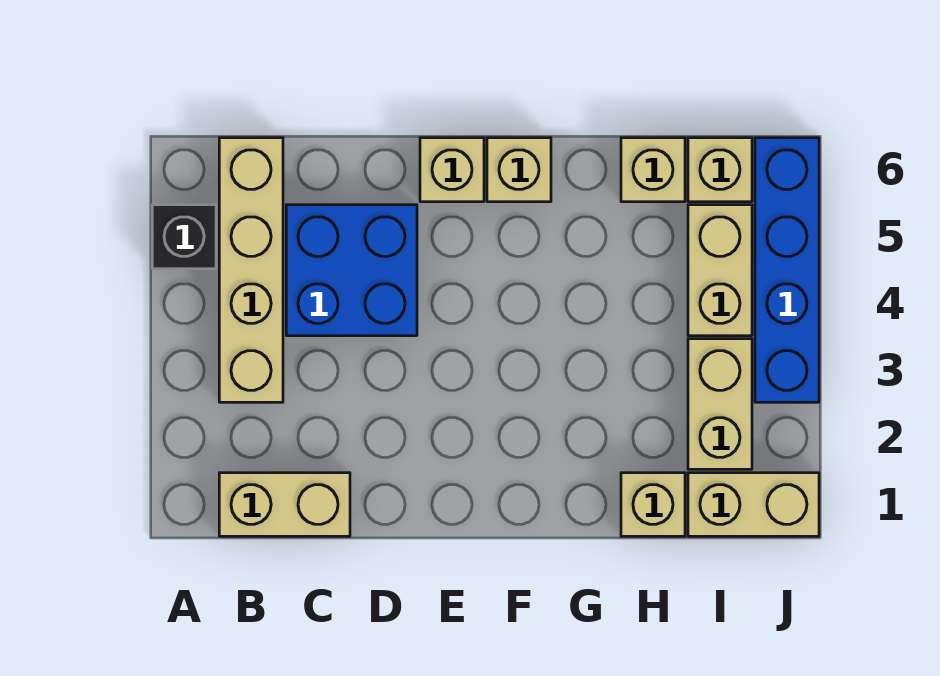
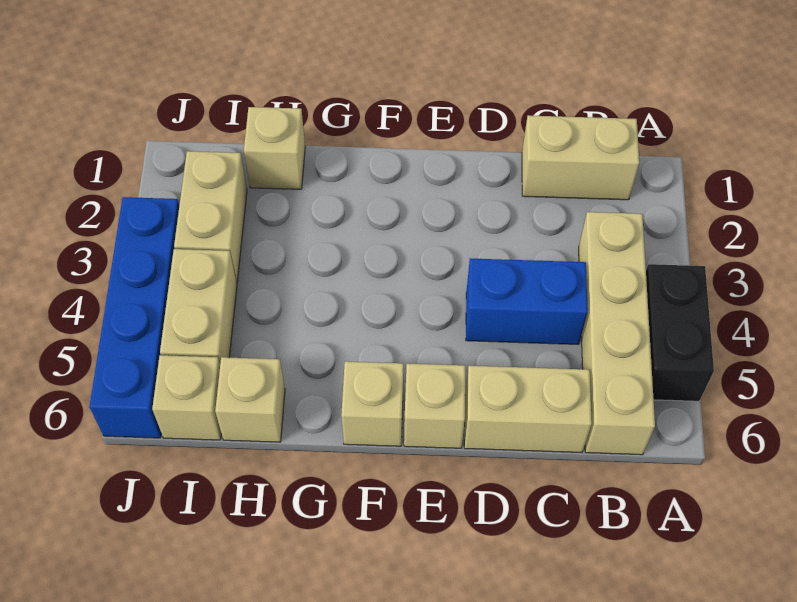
black 1x1 brick [152,205,216,269] -> black 1x2 brick [646,264,714,401]
blue 2x2 brick [286,205,417,336] -> blue 1x2 brick [466,258,588,344]
tan 1x2 brick [688,473,819,536] -> tan 1x2 brick moved to [464,366,592,453]

